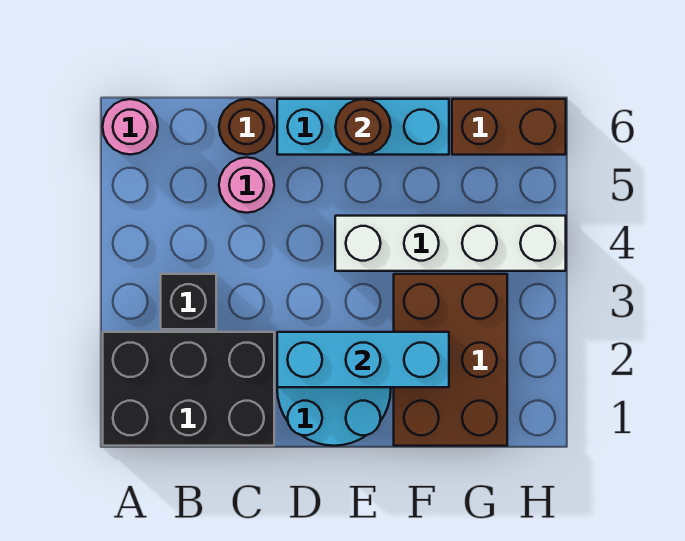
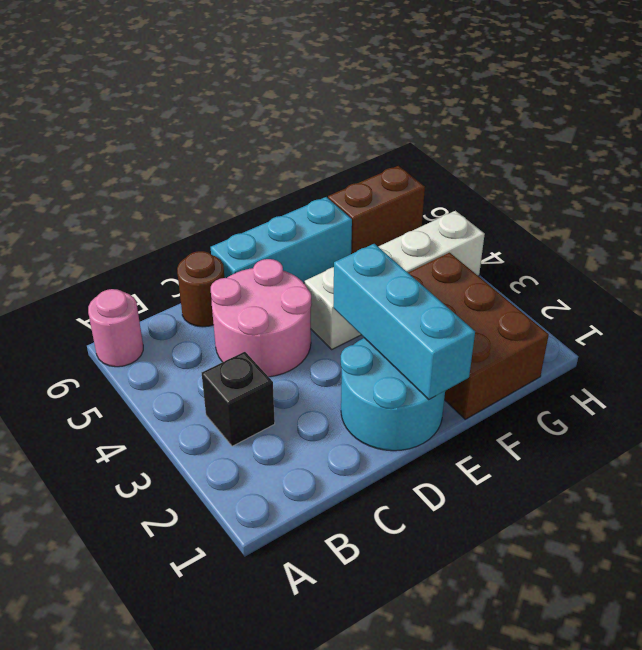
black 2x3 brick [103,332,274,446] -> none
pink 1x1 round brick [219,157,274,213] -> pink 2x2 round brick [211,259,312,377]
cyan 1x3 brick [277,332,449,387] -> cyan 1x3 brick turned to [334,244,475,400]
brown 1x1 round brick [335,99,391,155] -> none

